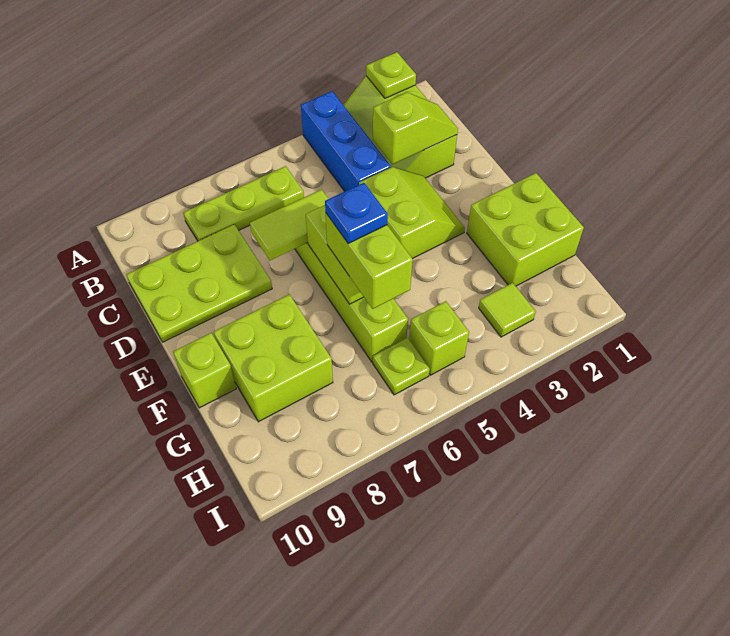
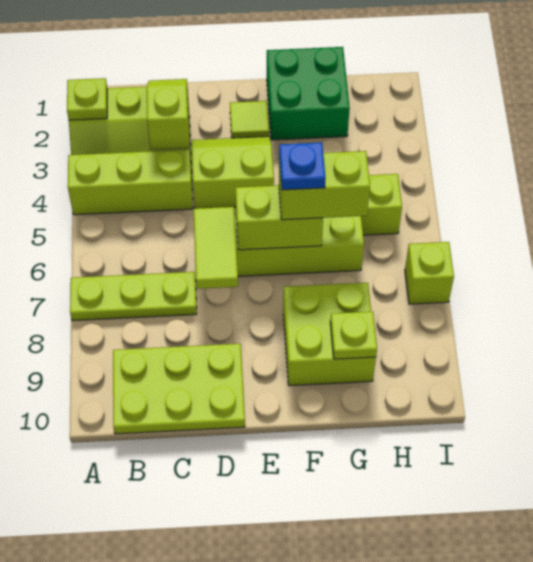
blue 1x3 brick [301,91,391,191] -> lime 1x3 brick [68,150,193,215]
lime 1x3 plate [183,166,304,241] -> lime 1x3 plate turned to [70,272,197,321]
lime 2x3 plate [126,225,272,342] -> lime 2x3 plate turned to [113,344,245,434]
lime 2x2 brick [467,173,584,286] -> green 2x2 brick [267,47,350,140]
lime 1x1 brick [173,333,236,408] -> lime 1x1 brick moved to [405,242,454,304]
lime 1x1 tile [479,283,536,337] -> lime 1x1 tile moved to [230,101,269,138]
lime 1x1 plate [373,338,430,395] -> lime 1x1 plate moved to [330,312,377,359]

